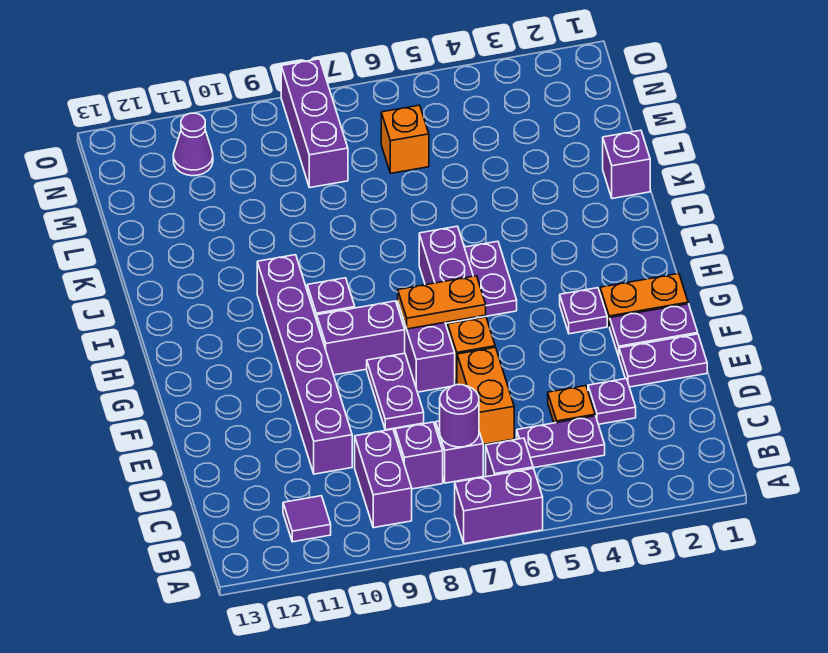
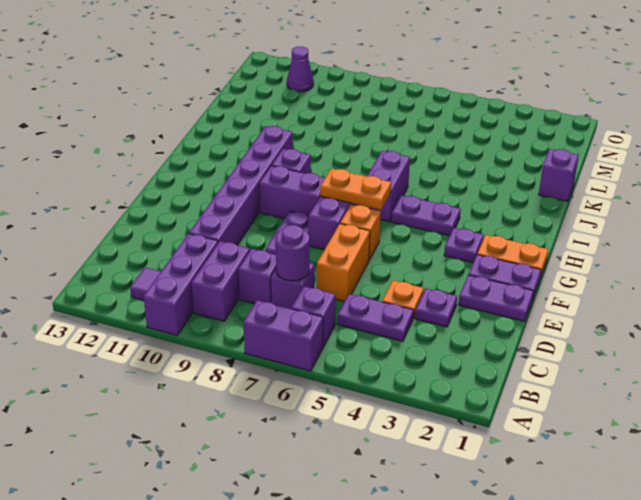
purple 1x2 plate [464,241,517,318] -> purple 1x2 plate turned to [391,195,461,236]
orange 1x1 brick [381,105,429,173] -> none
purple 1x3 brick [281,59,348,188] -> purple 1x3 brick moved to [143,234,218,336]

